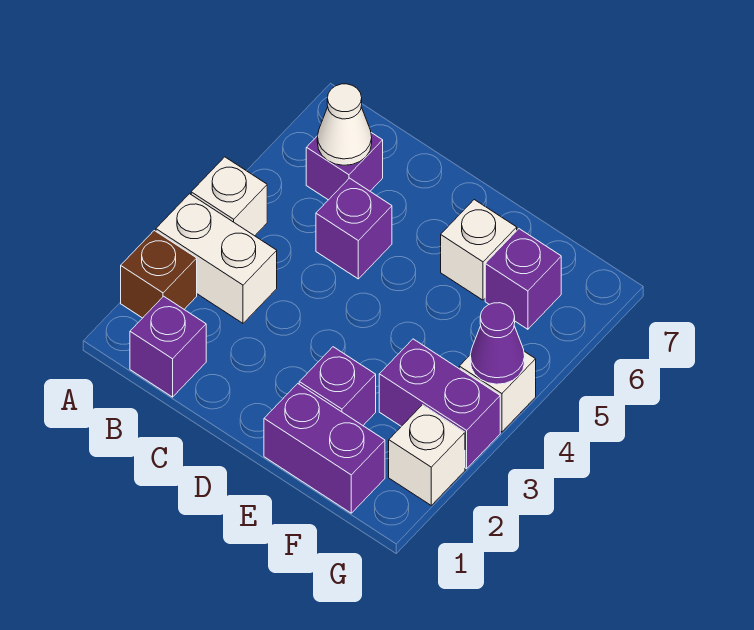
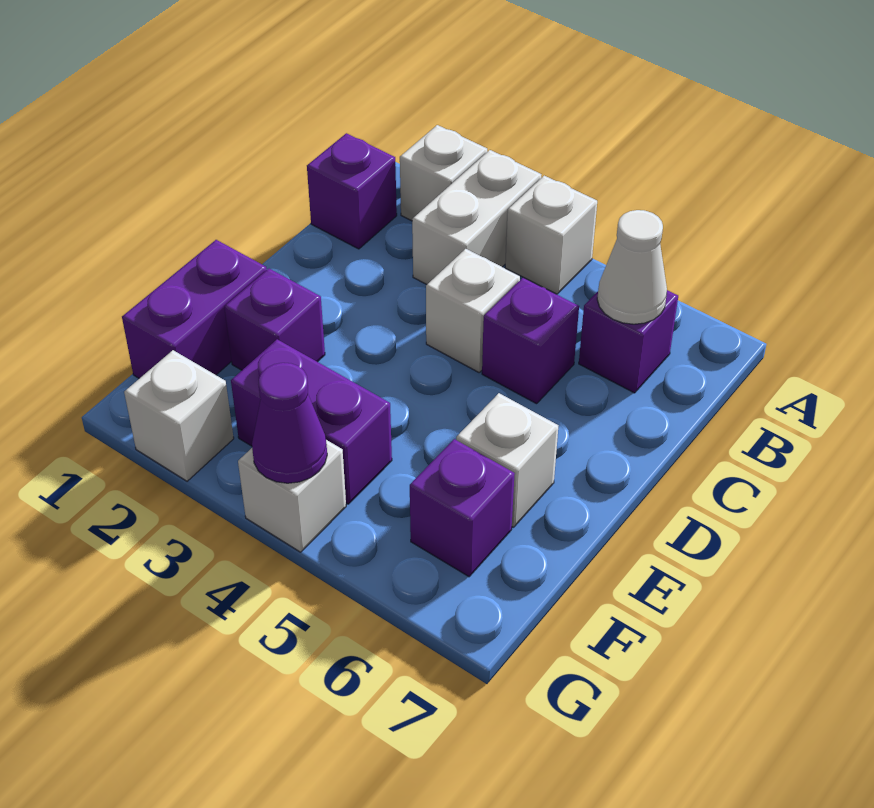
brown 1x1 brick [121,231,197,318] -> white 1x1 brick [400,125,487,221]
none -> white 1x1 brick [426,249,520,372]
purple 1x2 brick [379,339,500,469] -> purple 1x2 brick turned to [231,339,392,504]

